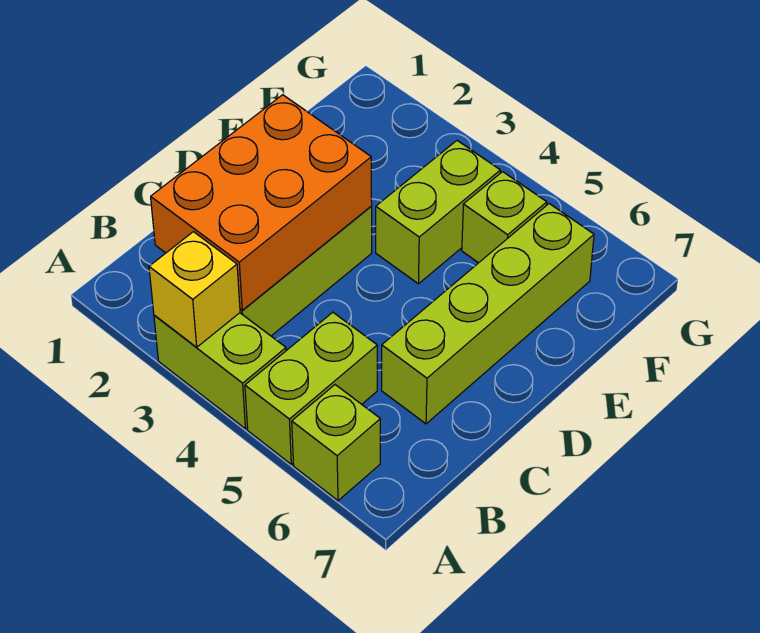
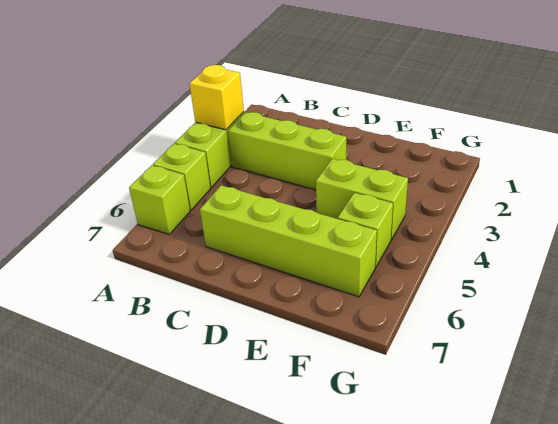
lime 1x2 brick [245,312,377,464] -> lime 1x1 brick [153,144,211,210]
orange 2x3 brick [151,95,372,310] -> none

